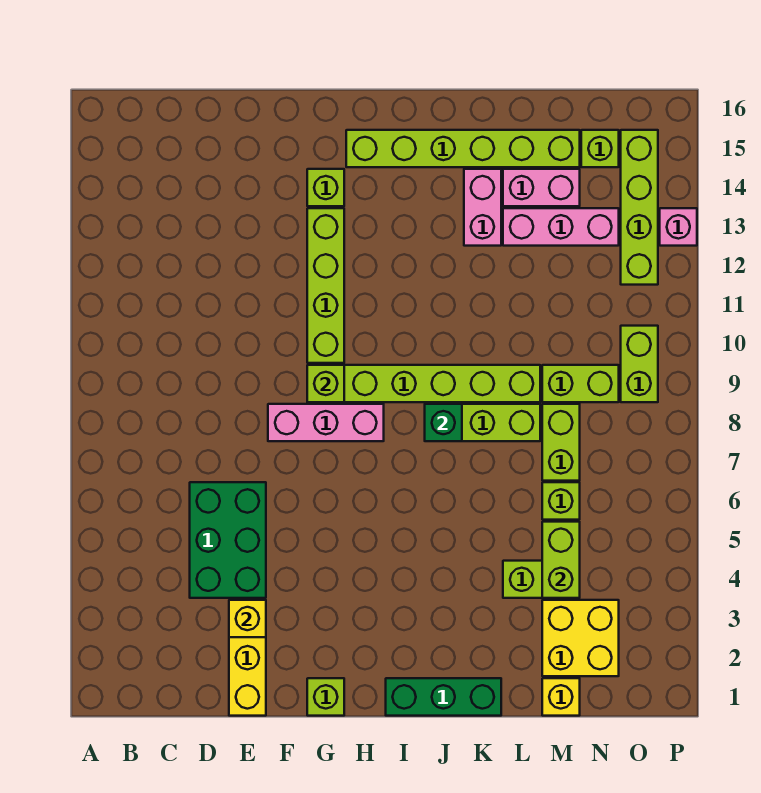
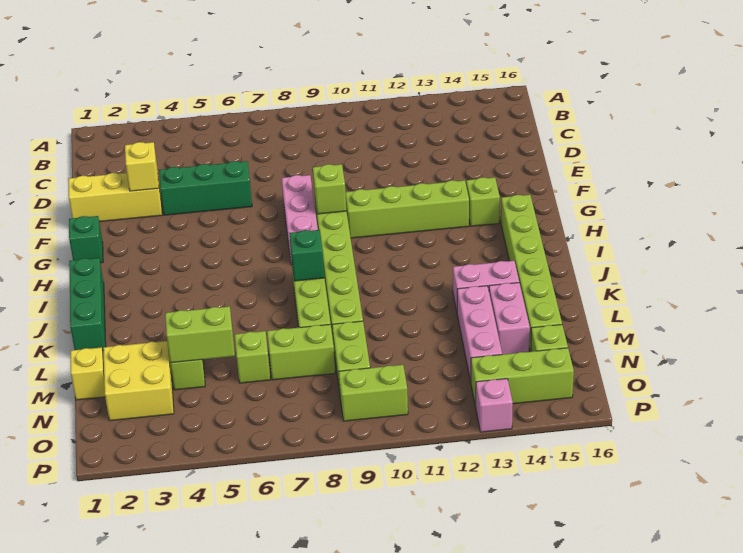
green 2x3 brick [190,482,266,598] -> green 1x3 brick [159,161,252,215]
lime 1x1 brick [307,678,344,716] -> green 1x1 brick [69,216,103,263]
lime 1x4 brick [621,130,658,285] -> lime 1x3 brick [471,348,574,407]

